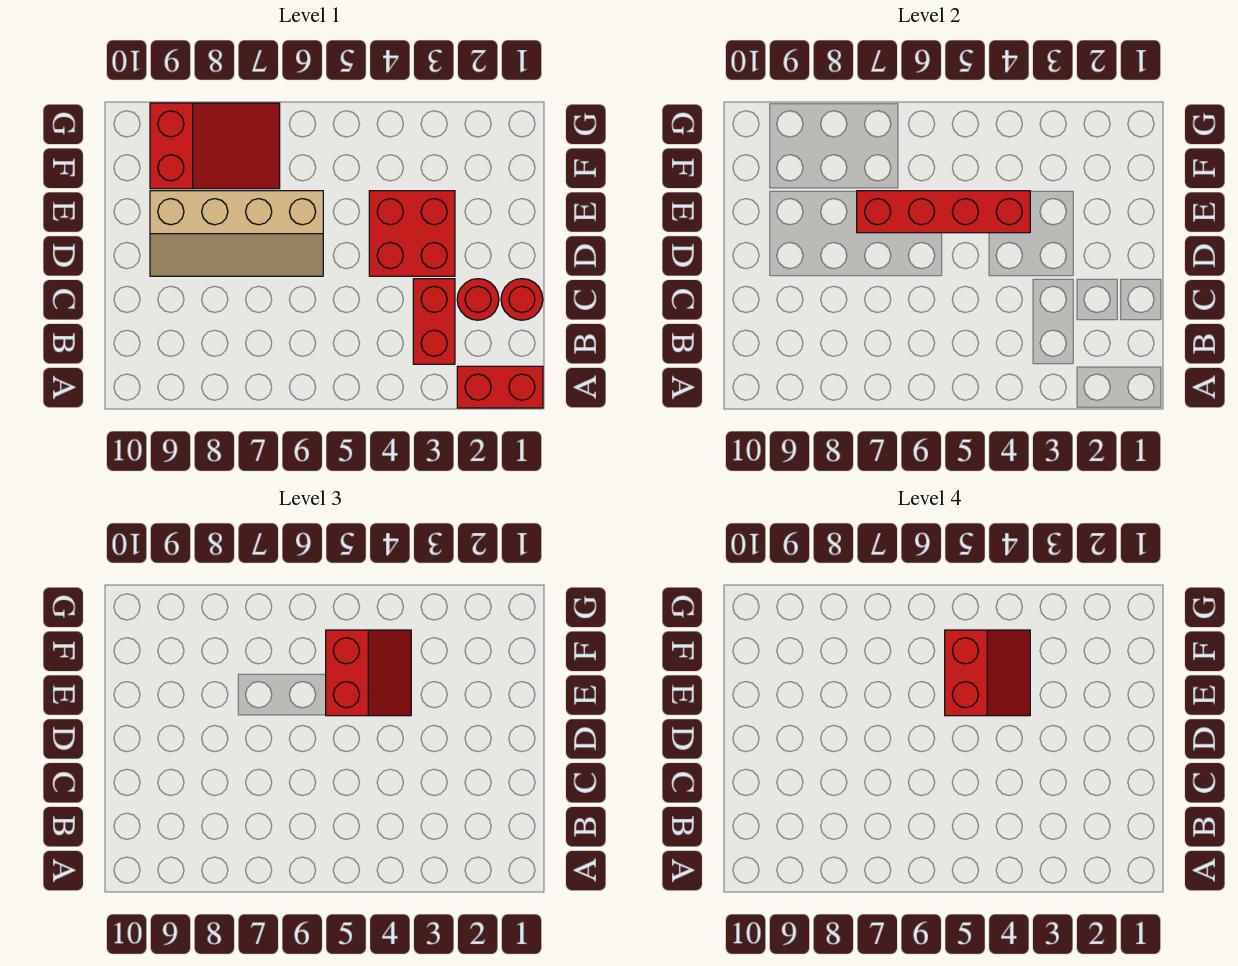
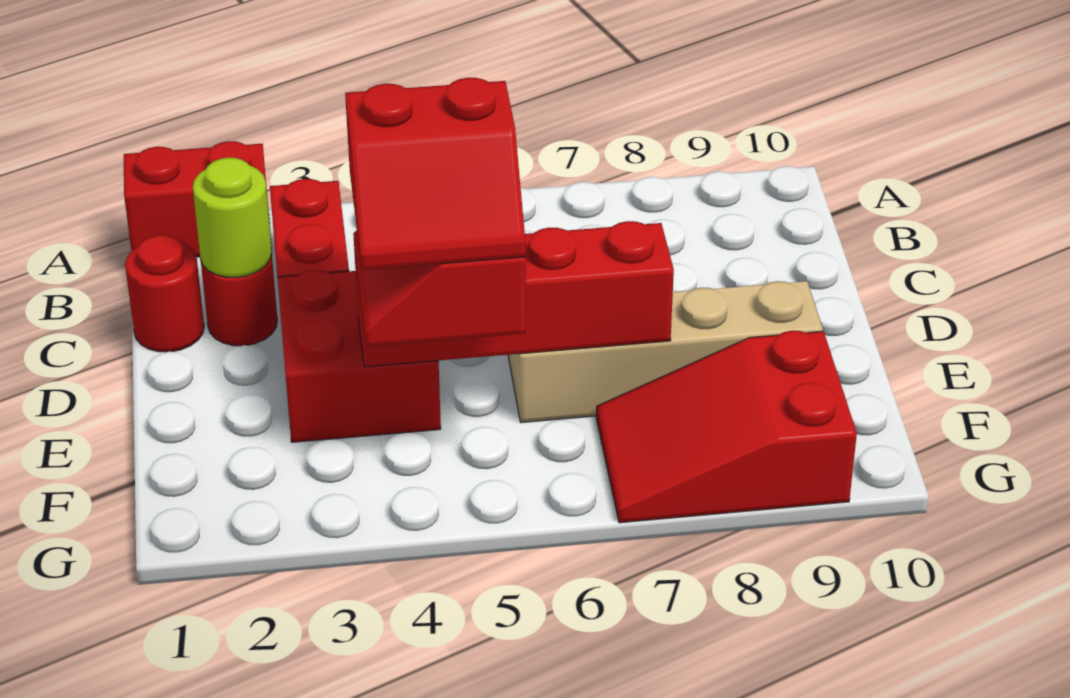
none -> lime 1x1 round brick [193,158,272,277]
red 2x2 slope [945,630,1030,716] -> red 2x2 slope turned to [345,78,526,270]

